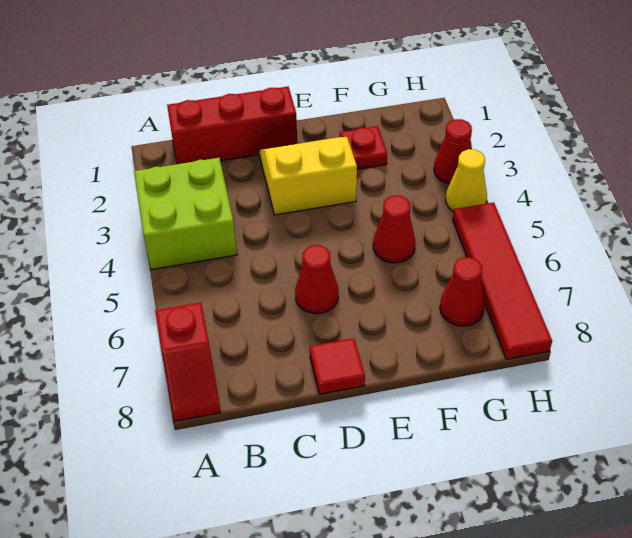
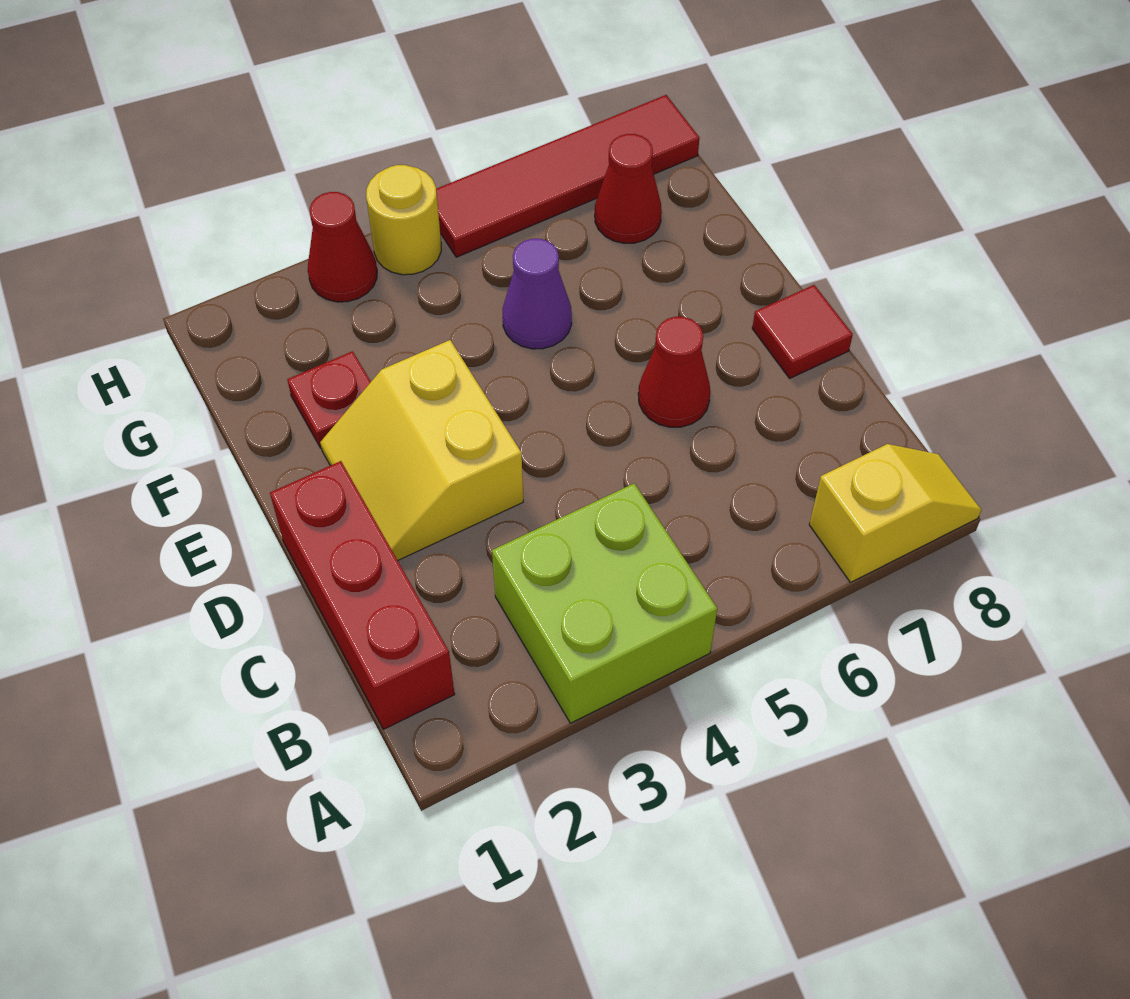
red 1x2 slope [155,303,221,421] -> yellow 1x2 slope [809,444,981,582]
red 1x1 cone [373,196,415,263] -> purple 1x1 cone [503,239,572,349]
yellow 1x1 cone [446,149,487,212] -> yellow 1x1 round brick [366,165,441,275]

